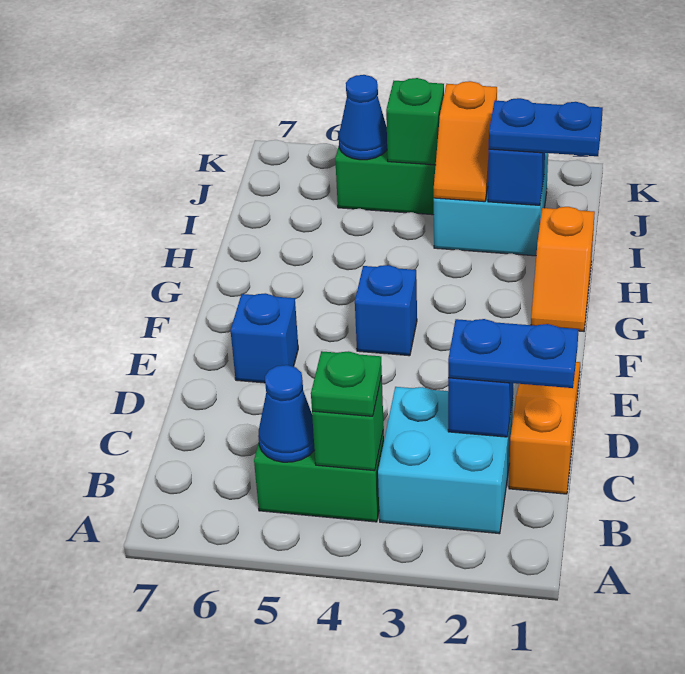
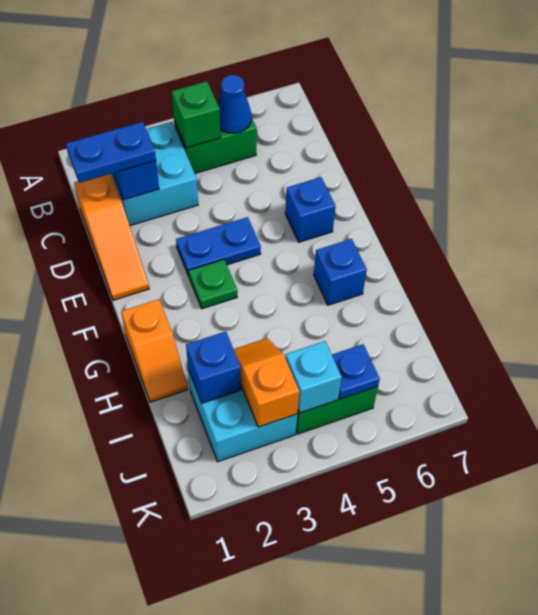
green 1x1 plate [311,351,382,416] -> green 1x1 plate moved to [189,260,237,309]
blue 1x1 brick [355,265,417,356] -> blue 1x1 brick moved to [314,239,367,305]
orange 1x2 slope [531,207,595,331] -> orange 1x2 slope turned to [121,299,188,402]
blue 1x2 plate [489,98,603,156] -> blue 1x2 plate moved to [176,217,261,276]
green 1x1 brick [386,78,444,165] -> cyan 1x1 brick [285,341,342,413]
blue 1x1 cone [339,75,387,160] -> blue 1x1 plate [332,344,380,399]

